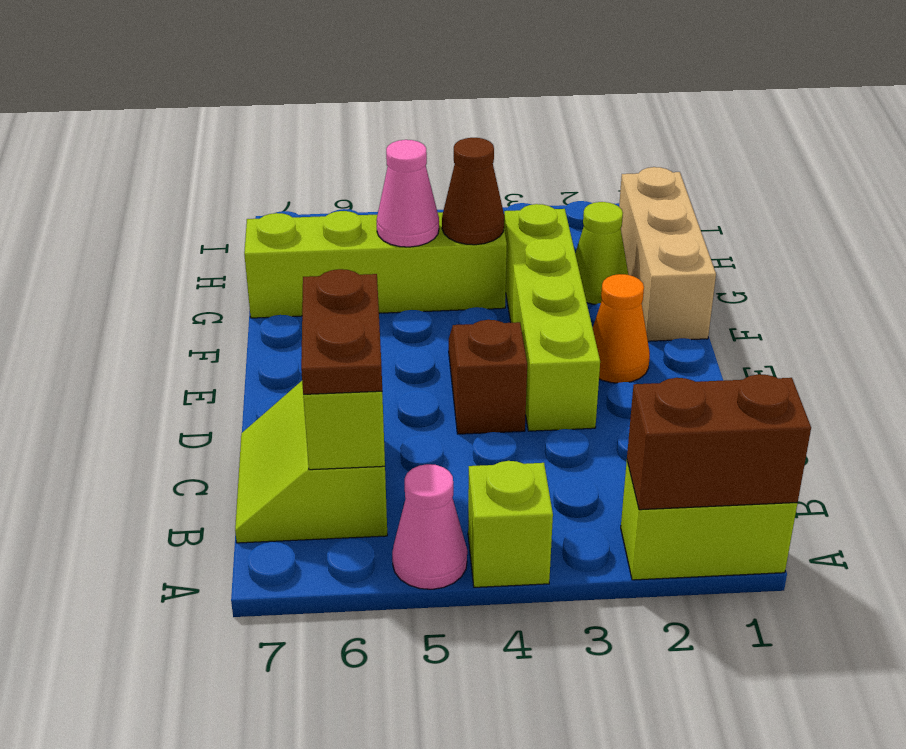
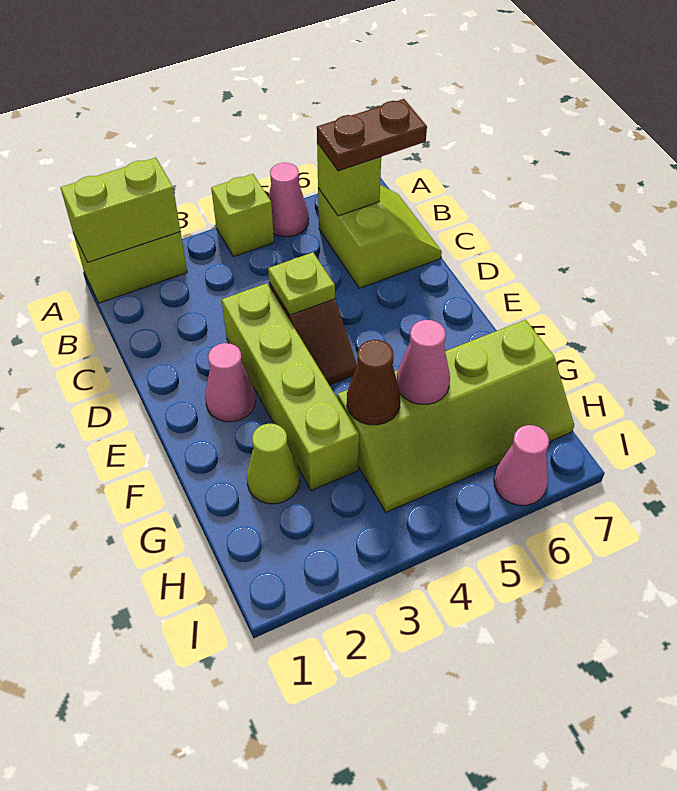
brown 1x2 brick [627,374,811,510] -> lime 1x2 brick [60,158,180,262]
brown 1x2 plate [301,269,382,394] -> brown 1x2 plate turned to [317,99,427,171]
none -> lime 1x1 plate [268,252,335,315]
orange 1x1 cone [593,274,650,383] -> pink 1x1 cone [205,343,256,422]
tan 1x3 brick [619,167,716,341] -> none
none -> pink 1x1 cone [494,425,549,505]

